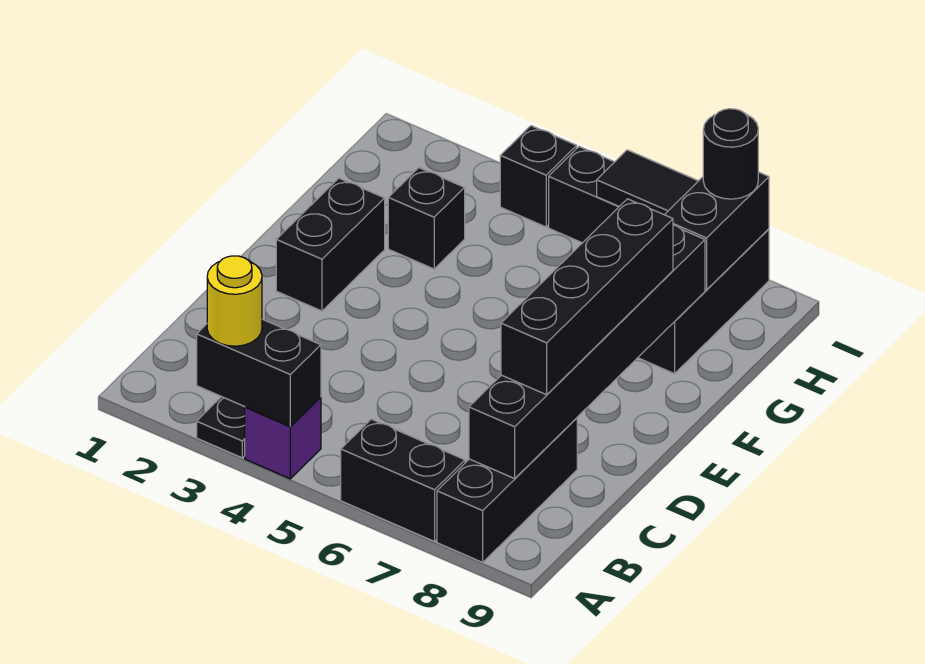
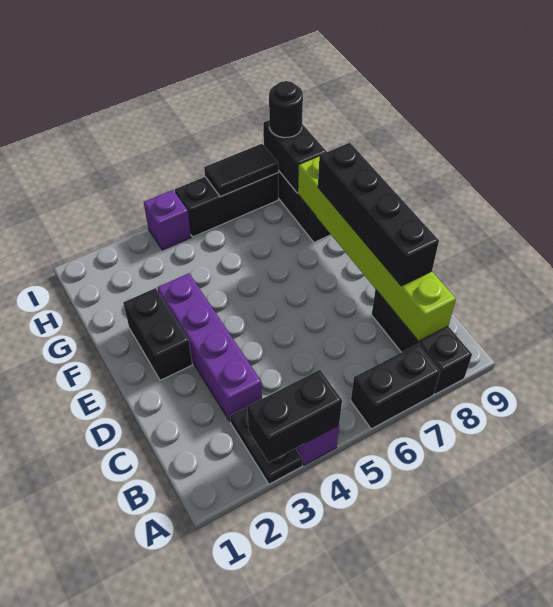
yellow 1x1 round brick [207,256,262,346] -> none
black 1x6 brick [469,225,705,479] -> lime 1x6 brick [298,157,456,341]
none -> purple 1x4 brick [157,273,262,421]
black 1x1 brick [388,168,465,269] -> none
black 1x1 brick [500,126,577,227] -> purple 1x1 brick [144,190,191,250]

